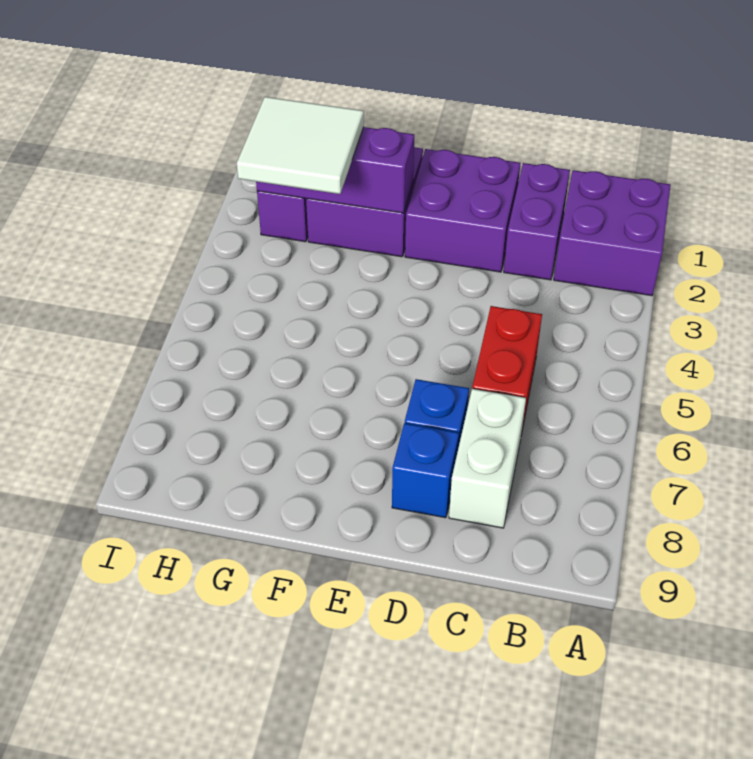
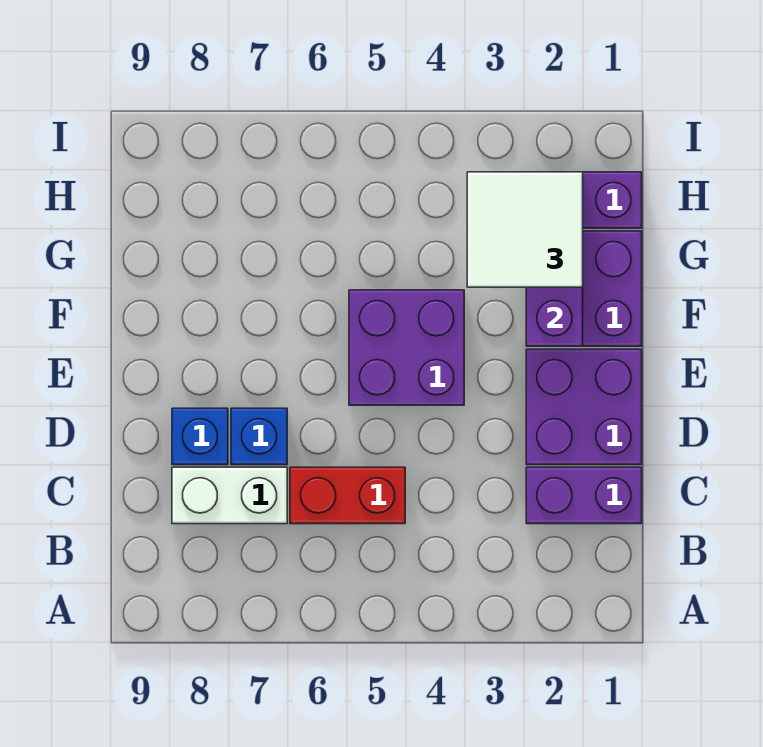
purple 2x2 brick [554,170,670,296] -> purple 2x2 brick moved to [349,290,464,405]

